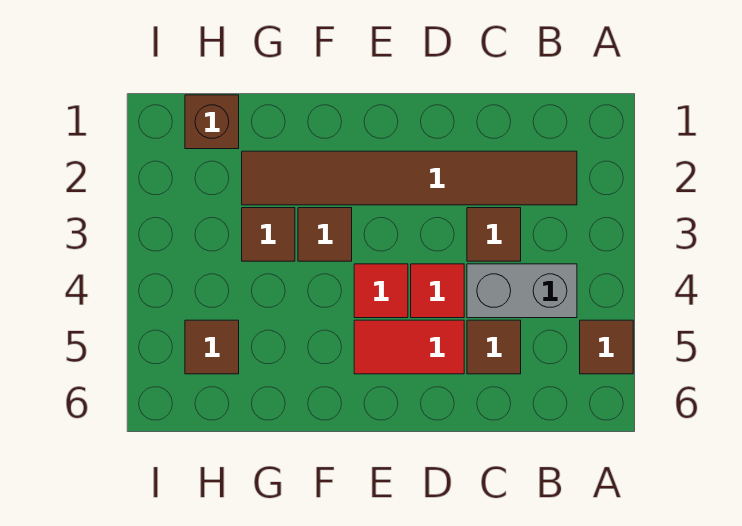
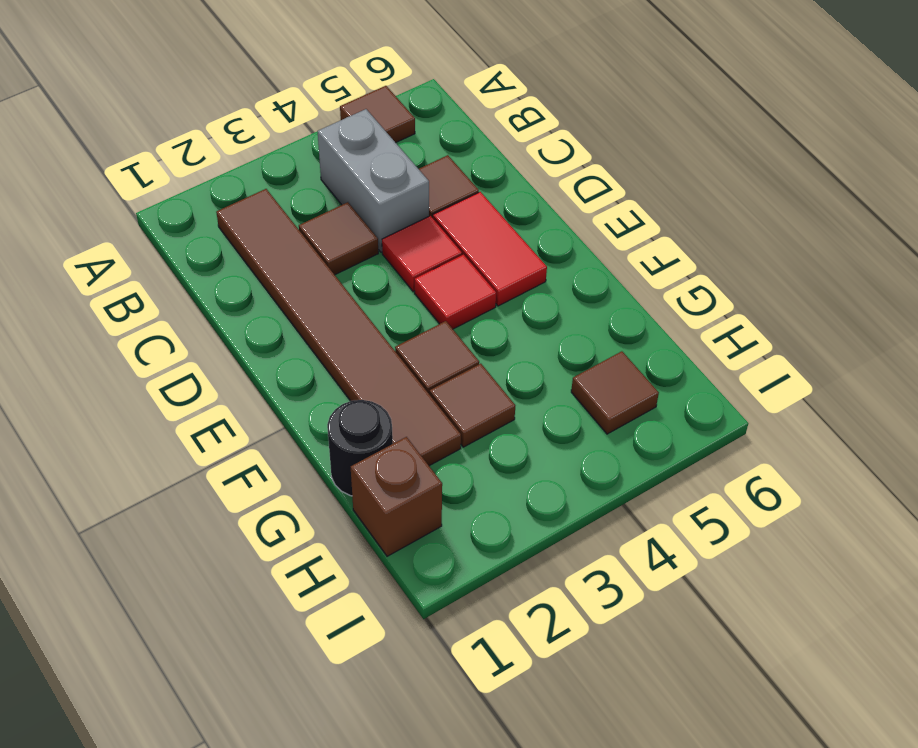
none -> black 1x1 round brick [327,400,393,496]

